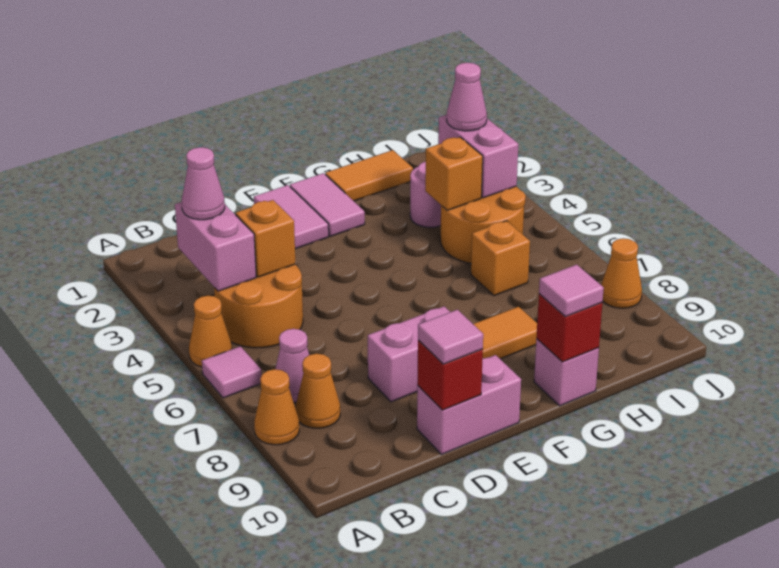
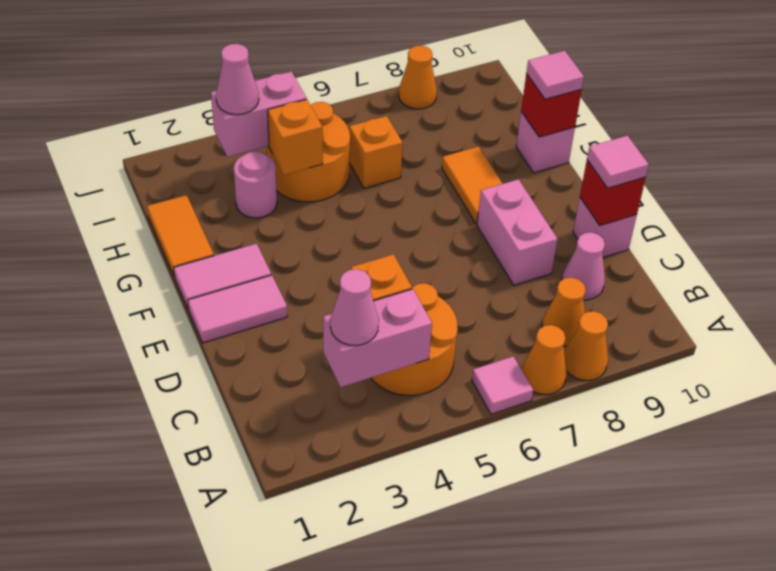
orange 1x1 cone [189,296,232,367] -> orange 1x1 cone moved to [522,325,567,395]
pink 1x1 cone [275,329,309,402] -> pink 1x1 cone moved to [562,232,605,300]
pink 1x2 brick [417,355,521,455] -> pink 1x1 brick [573,198,637,257]

